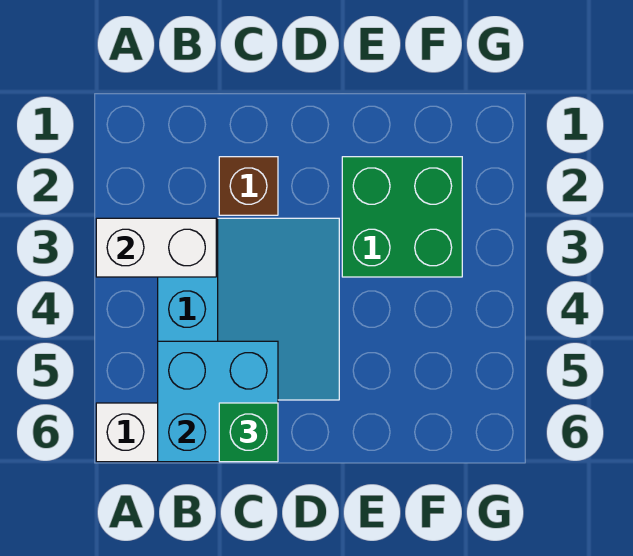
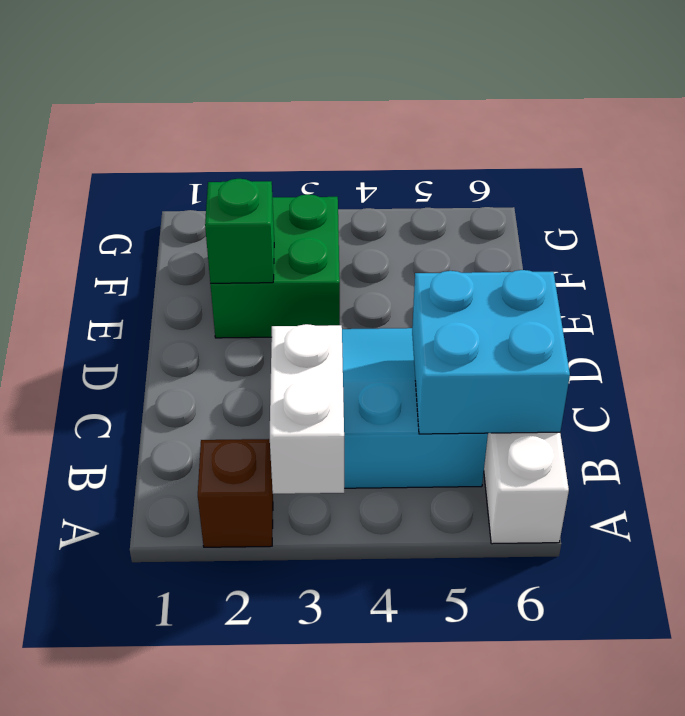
brown 1x1 brick [219,157,278,215] -> brown 1x1 brick moved to [198,439,273,547]
green 1x1 brick [219,403,278,462] -> green 1x1 brick moved to [205,179,274,283]

